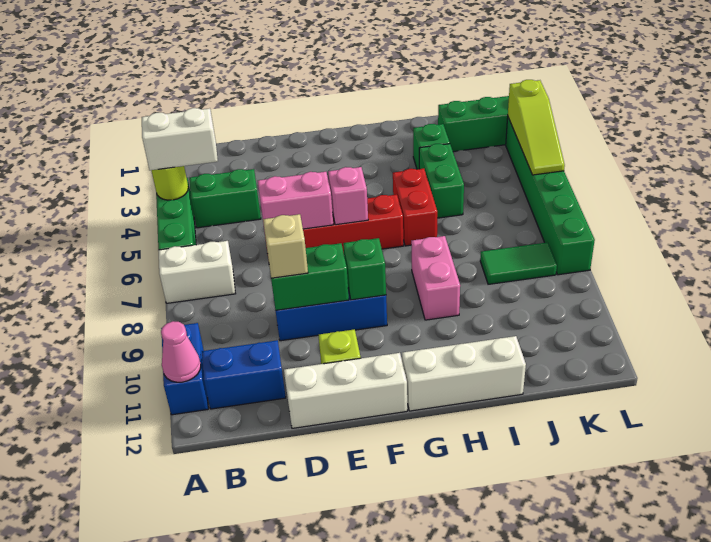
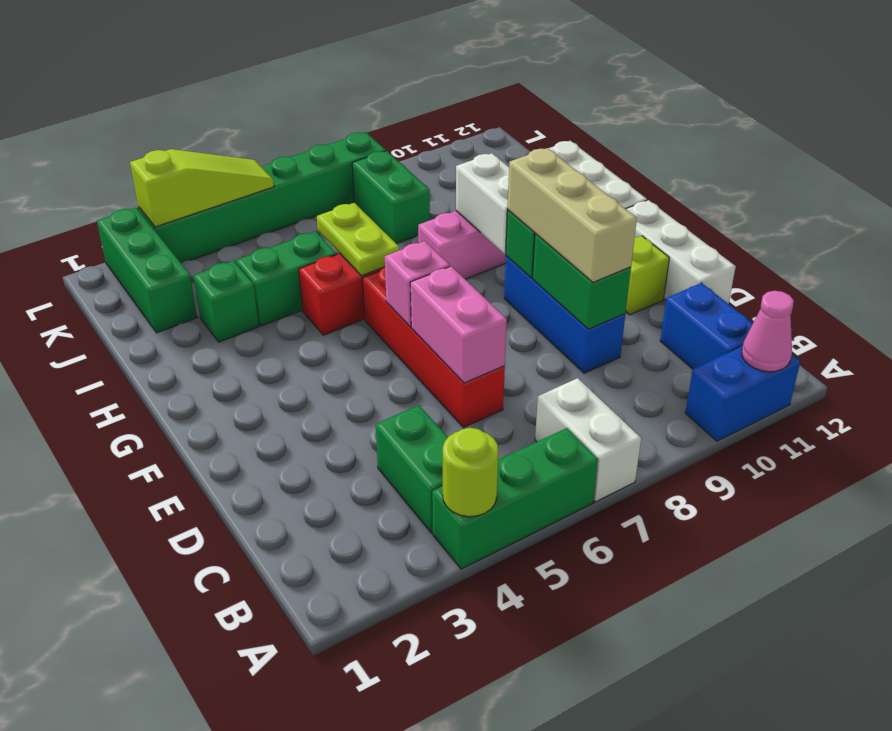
white 1x2 brick [142,108,218,170] -> white 1x2 brick moved to [456,153,509,254]
tan 1x1 brick [263,214,308,278] -> tan 1x3 brick [508,148,637,282]
none -> lime 1x2 plate [317,203,399,276]
green 1x2 tile [480,242,557,284] -> green 1x2 brick [352,151,430,244]

